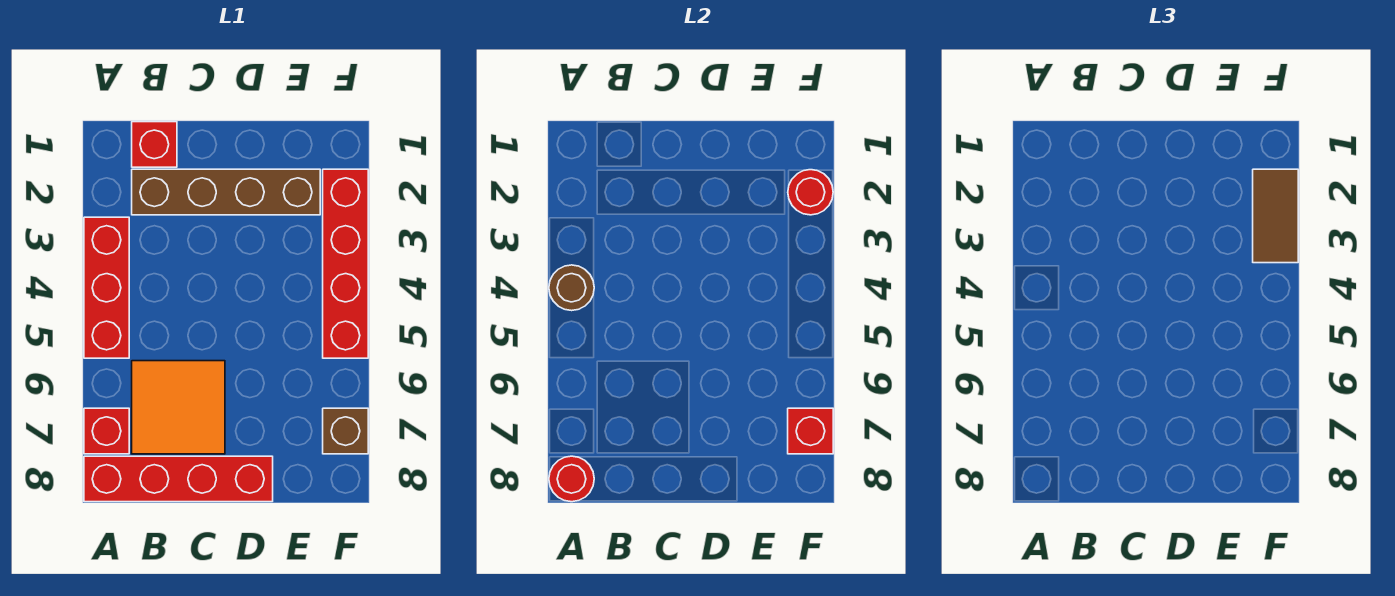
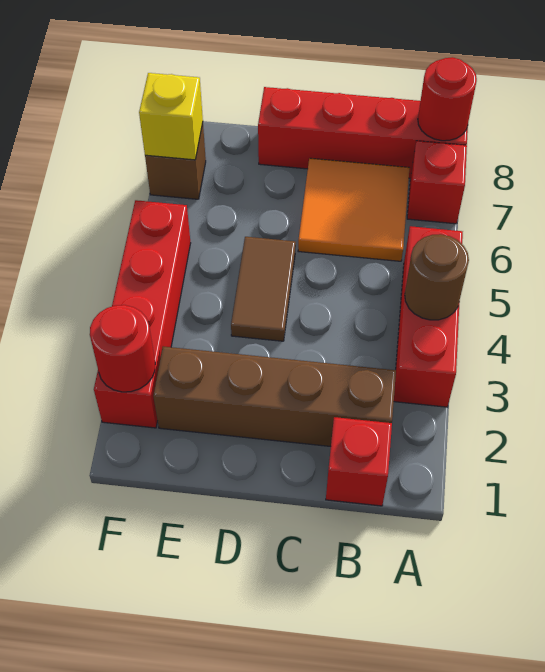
brown 1x2 tile [1253,169,1298,263] -> brown 1x2 tile moved to [231,237,296,341]
red 1x1 brick [788,408,833,454] -> yellow 1x1 brick [139,73,203,160]

